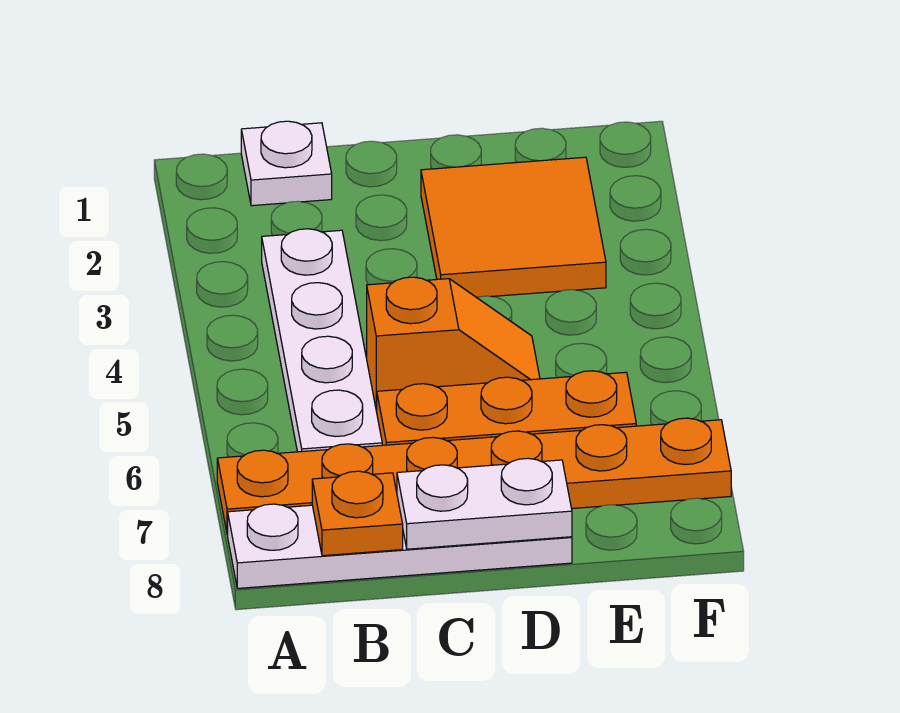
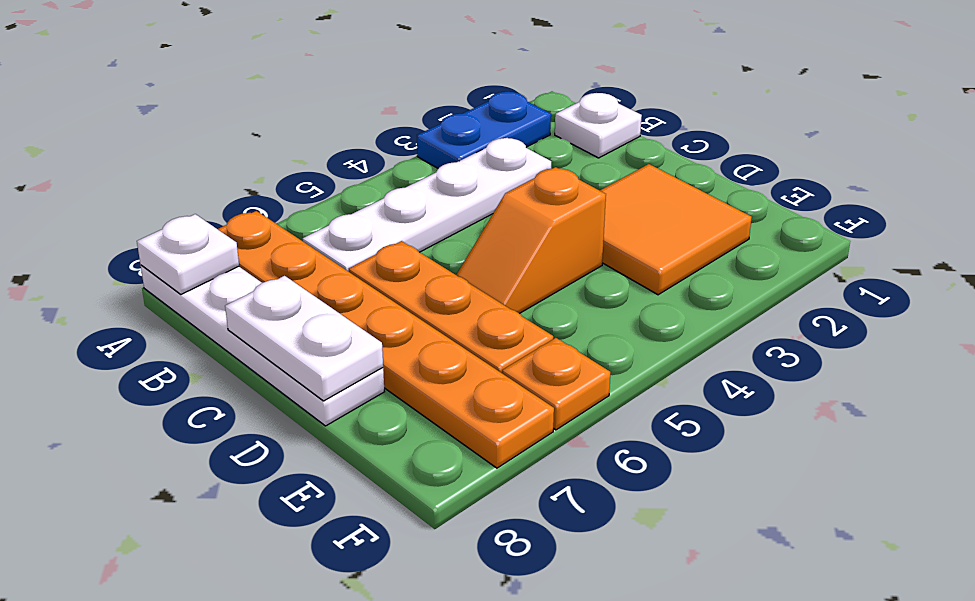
none -> blue 1x2 plate [417,92,551,168]
none -> white 1x1 plate [137,214,239,294]
orange 1x1 plate [312,471,403,556] -> orange 1x1 plate moved to [502,338,610,430]
orange 1x2 slope [367,277,540,412] -> orange 1x2 slope turned to [456,167,606,314]

